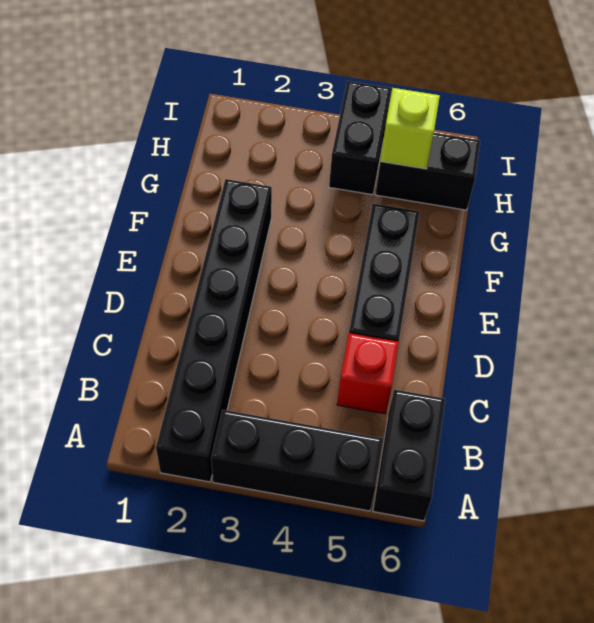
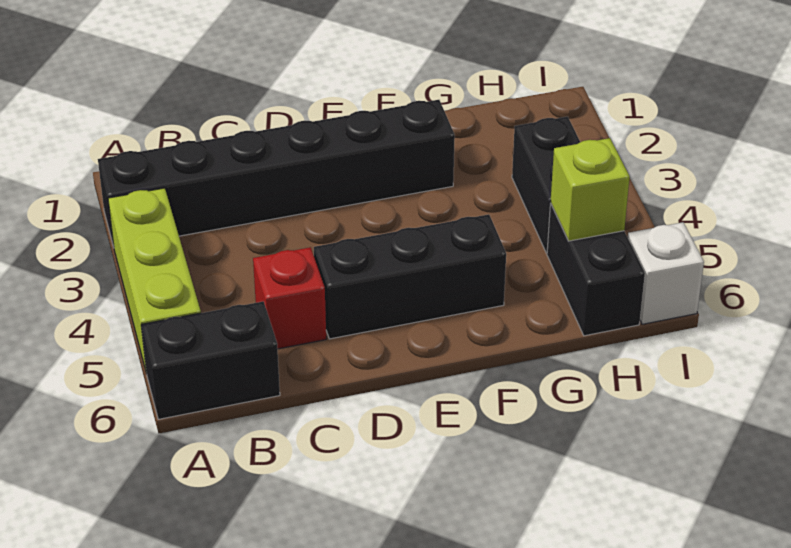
black 1x3 brick [211,410,383,511] -> lime 1x3 brick [108,188,201,374]
black 1x2 brick [329,81,391,195] -> black 1x2 brick turned to [512,117,580,253]
none -> white 1x1 brick [628,222,704,324]

